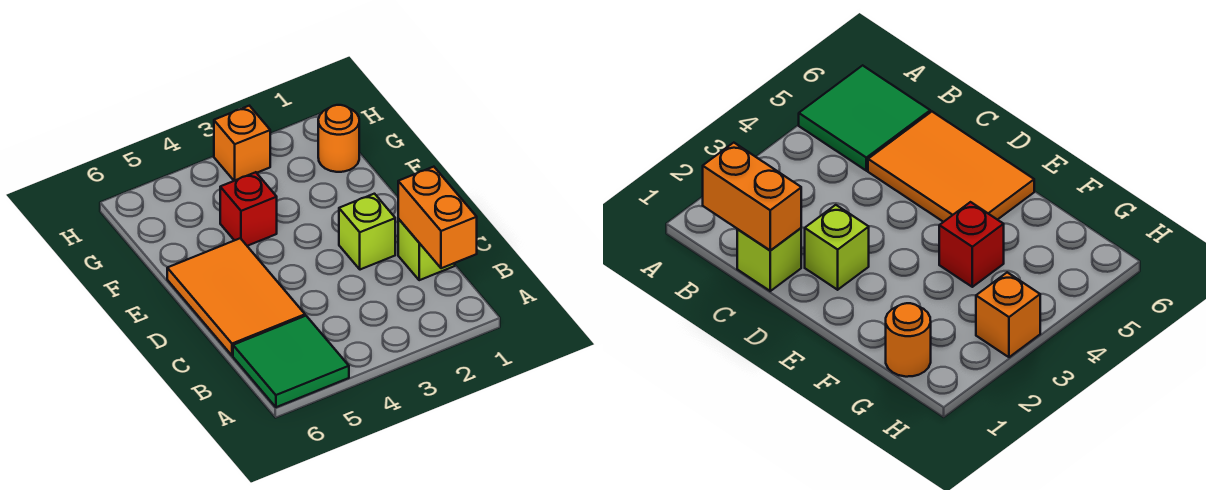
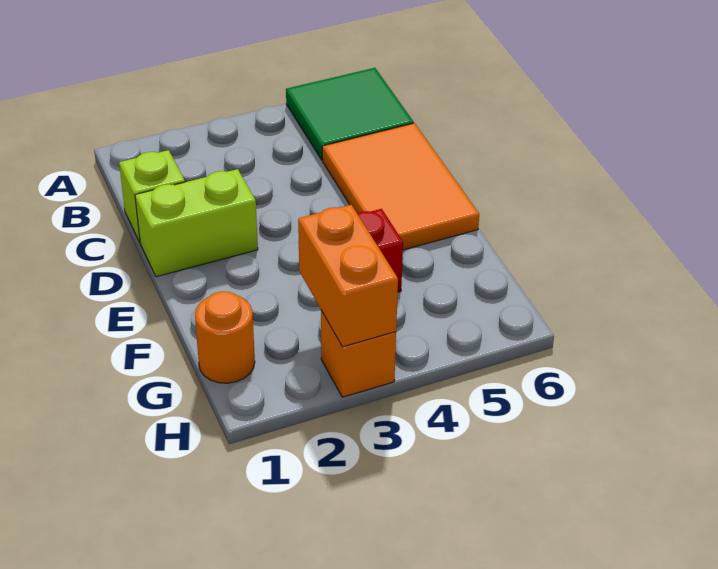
orange 1x2 brick [398,167,477,268] -> orange 1x2 brick moved to [298,205,398,347]
lime 1x1 brick [339,194,395,270] -> lime 1x2 brick [135,169,258,277]

